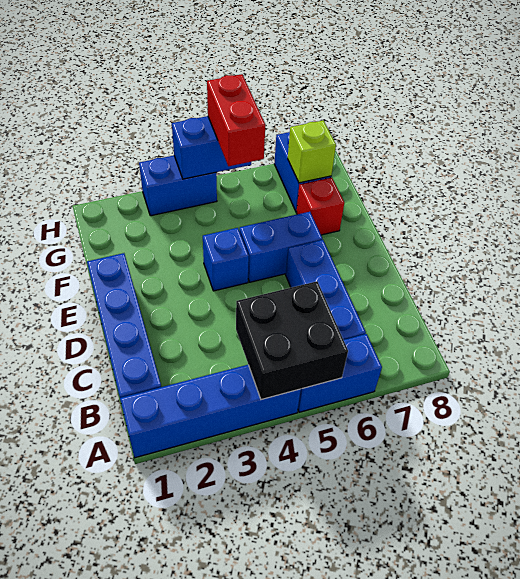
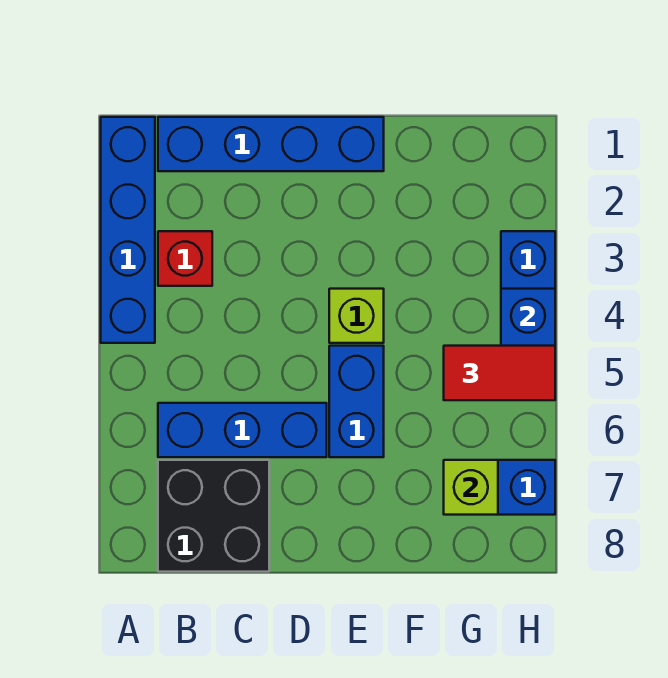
black 2x2 brick [236,281,348,400] -> black 2x2 brick moved to [158,460,269,572]
blue 1x2 brick [298,334,382,412] -> none
blue 1x1 brick [203,228,249,291] -> lime 1x1 brick [329,289,384,343]
red 1x1 brick [296,177,344,235] -> red 1x1 brick moved to [158,231,212,286]
red 1x2 brick [207,74,265,166] -> red 1x2 tile [444,346,555,400]

